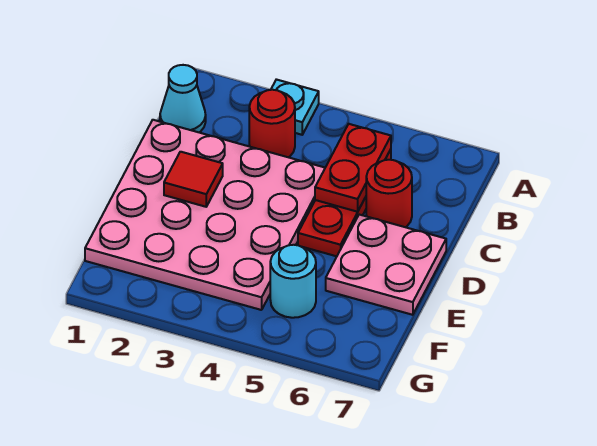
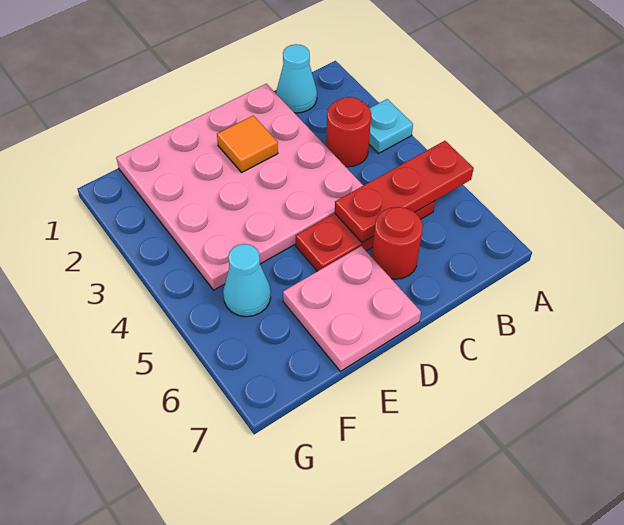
red 1x2 plate [315,124,391,212] -> red 1x3 plate [335,141,474,243]
red 1x1 tile [164,152,223,207] -> orange 1x1 tile [217,116,278,172]
cyan 1x1 round brick [270,245,316,318] -> cyan 1x1 cone [223,244,271,317]

